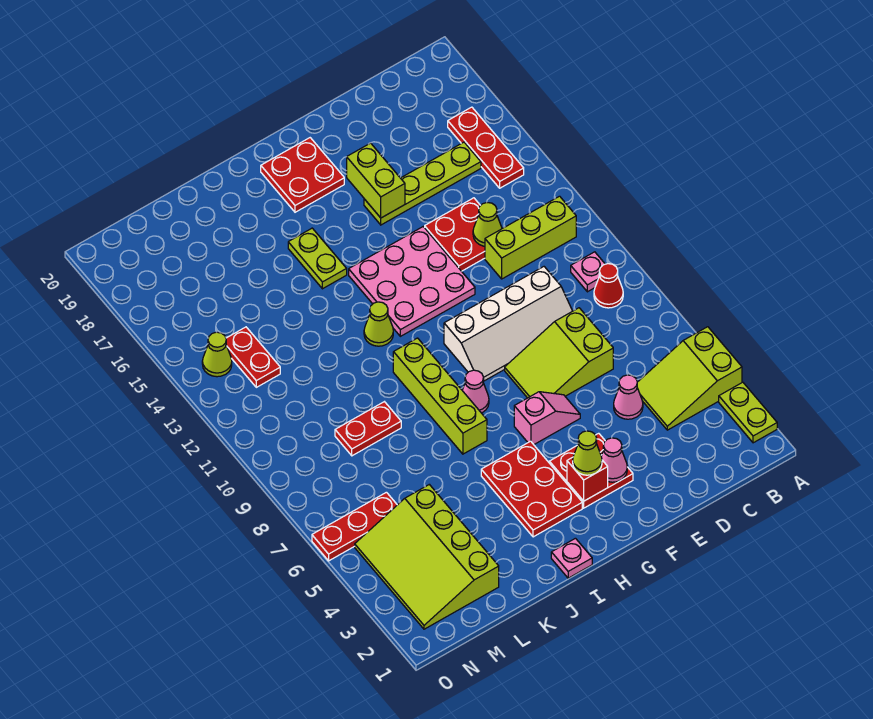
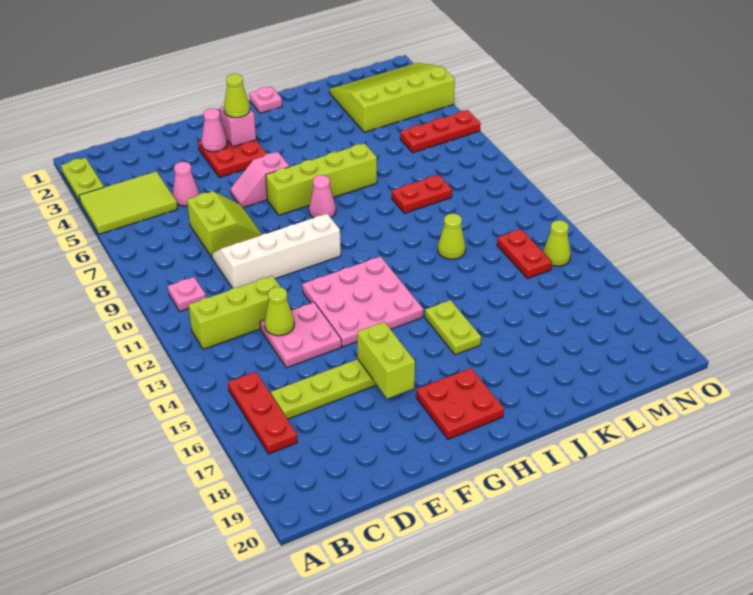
lime 2x3 slope [637,327,742,430] -> lime 2x3 tile [79,172,177,234]
red 1x1 cone [594,264,623,308] -> none
lime 2x3 slope [505,308,613,398] -> lime 2x2 slope [187,191,262,257]
red 2x2 plate [425,198,485,271] -> pink 2x2 plate [260,302,341,368]
red 1x1 brick [567,457,608,501] -> pink 1x1 brick [220,106,256,147]
red 2x3 plate [481,441,582,537] -> none
lime 1x4 brick [393,338,487,454] -> lime 1x4 brick turned to [266,143,377,215]
lime 1x1 cone [364,302,393,346] -> lime 1x1 cone moved to [438,214,465,259]
lime 3x4 slope [355,484,499,629] -> lime 3x4 slope turned to [330,63,455,132]

